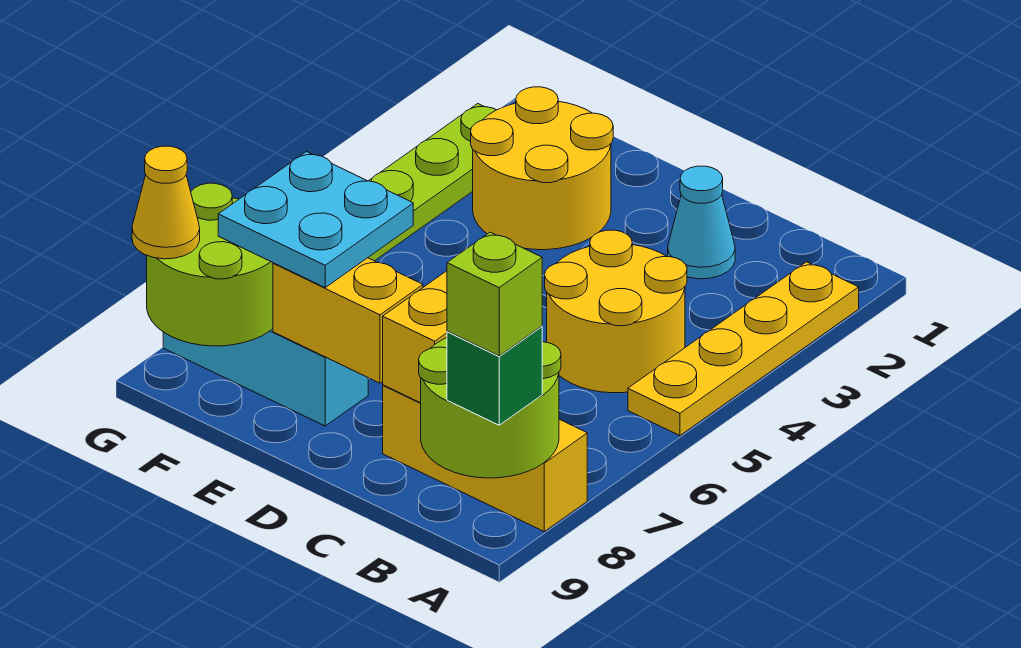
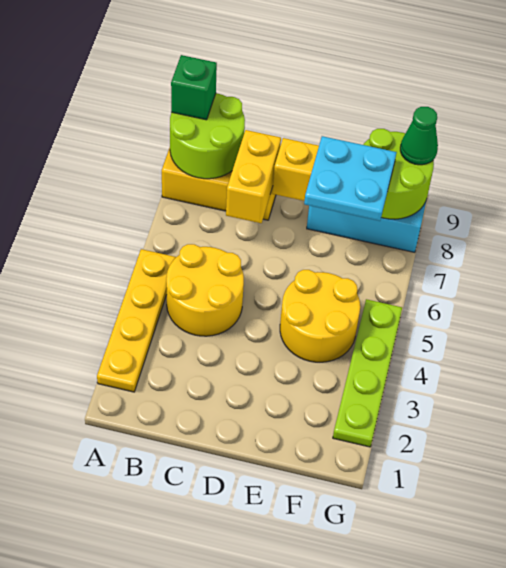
lime 1x1 brick [447,232,542,356] -> none
cyan 1x1 cone [668,166,735,279] -> none
yellow 2x2 round brick [471,87,613,250] -> yellow 2x2 round brick moved to [280,270,360,362]
yellow 1x1 cone [132,146,200,259] -> green 1x1 cone [400,107,438,165]

